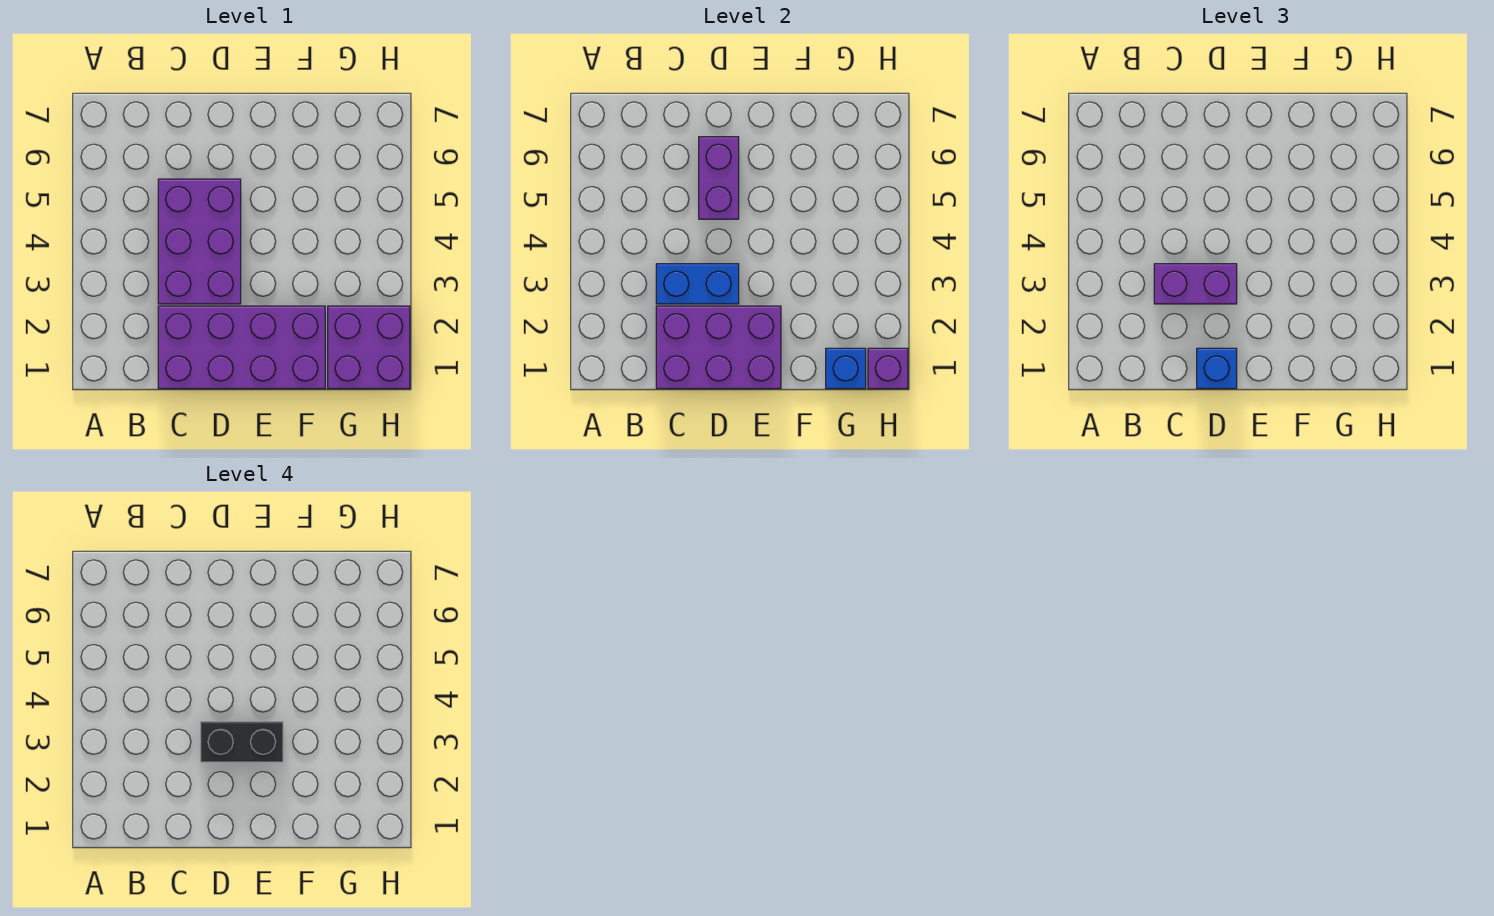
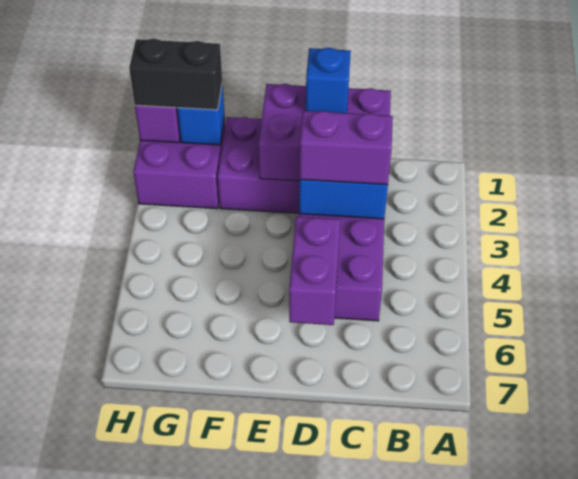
black 1x2 brick [201,722,283,762] -> black 1x2 brick moved to [129,39,222,110]

